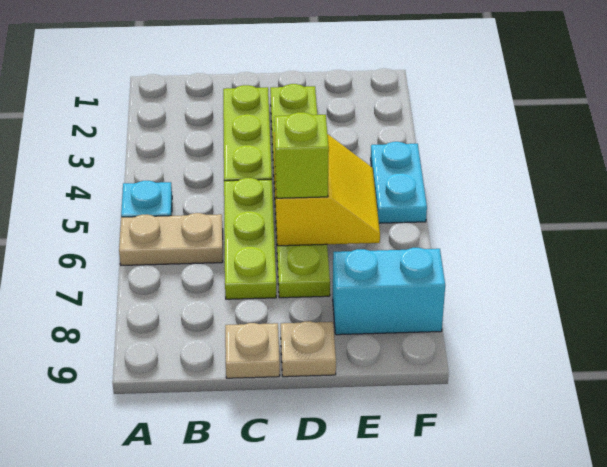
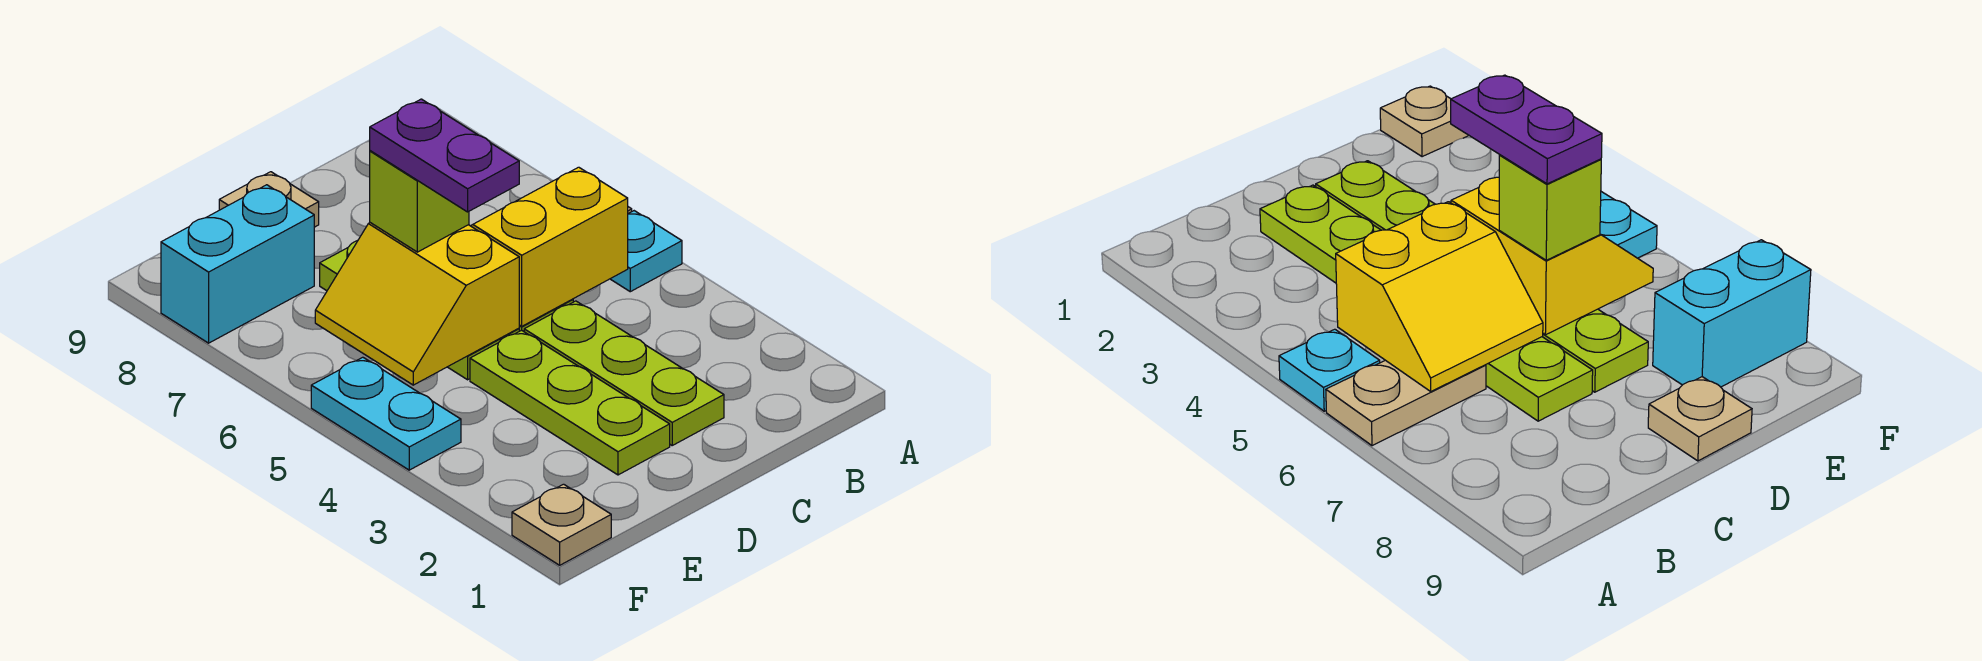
none -> yellow 2x2 slope [471,167,628,326]
tan 1x1 plate [225,323,280,378] -> tan 1x1 plate moved to [512,484,611,565]
none -> purple 1x2 plate [370,99,519,212]

